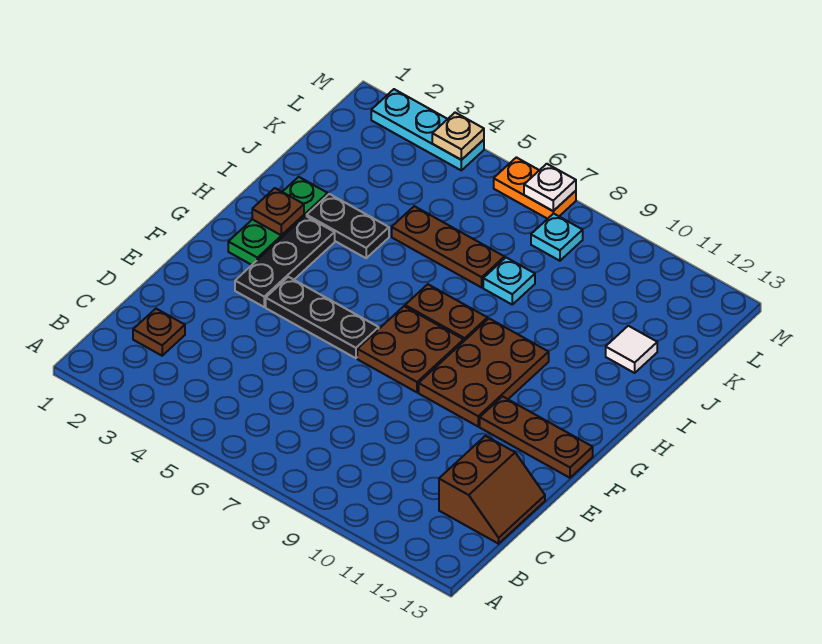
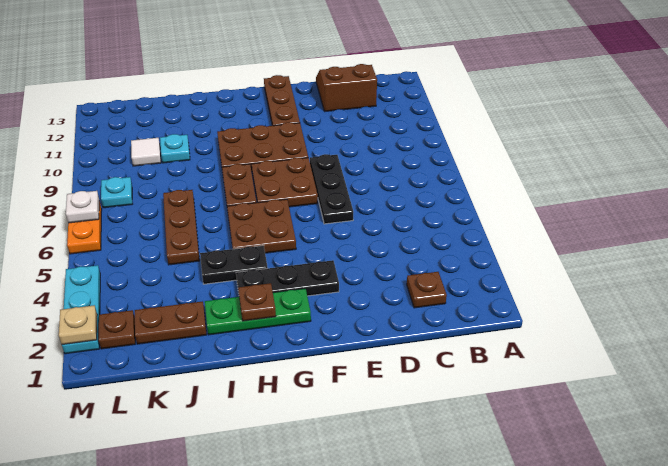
black 1x3 plate [266,277,379,358] -> black 1x3 plate moved to [310,154,353,224]
none -> brown 2x2 plate [227,199,296,253]
black 1x2 plate [307,194,389,258] -> black 1x2 plate turned to [200,245,268,284]
none -> brown 1x2 plate [135,301,207,344]
cyan 1x1 plate [483,258,535,304] -> cyan 1x1 plate moved to [160,134,190,163]
white 1x1 tile [606,326,657,373] -> white 1x1 tile moved to [131,138,161,166]
none -> brown 1x1 plate [99,310,135,349]
tan 1x1 plate [432,113,484,160] -> tan 1x1 plate moved to [59,305,97,345]

